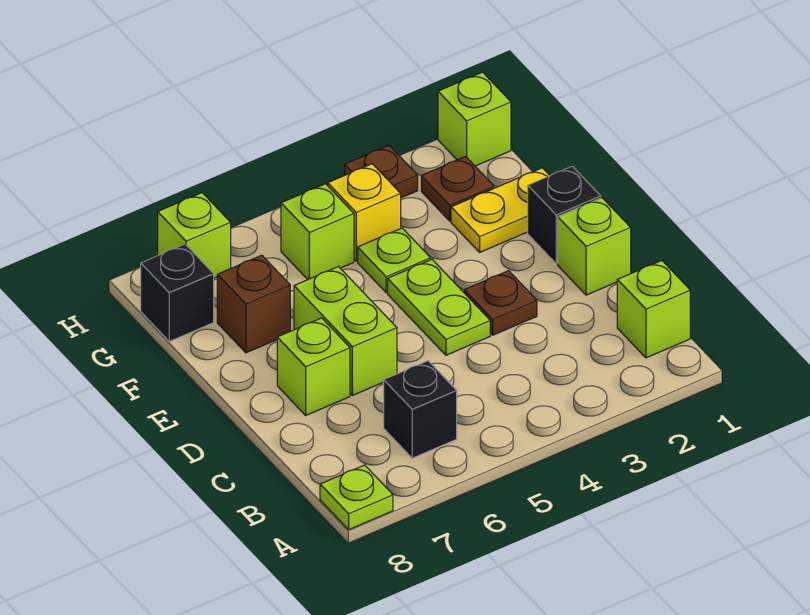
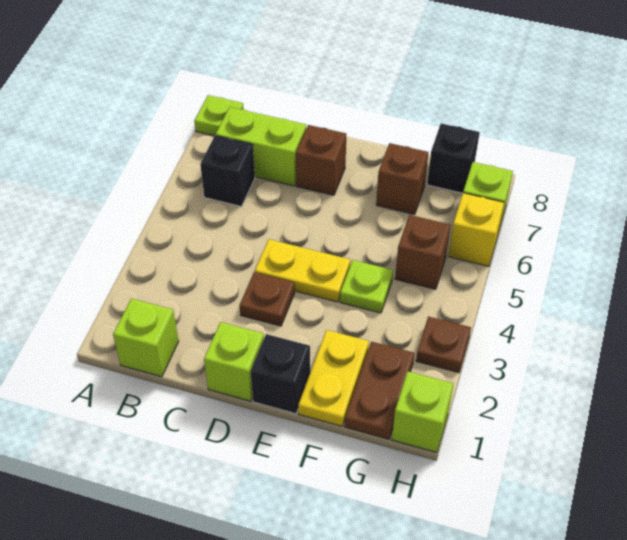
lime 1x2 plate [388,259,490,355] -> yellow 1x2 plate [255,239,350,302]
lime 1x2 brick [294,267,397,395] -> lime 1x2 brick moved to [216,107,306,186]
lime 1x1 brick [277,318,350,415] -> brown 1x1 brick [296,125,346,195]
brown 1x1 plate [421,157,494,221] -> brown 1x2 plate [345,342,414,439]
yellow 1x1 brick [328,164,401,261] -> yellow 1x1 brick moved to [448,193,504,266]
lime 1x1 brick [281,184,354,279] -> brown 1x1 brick [395,215,451,289]

